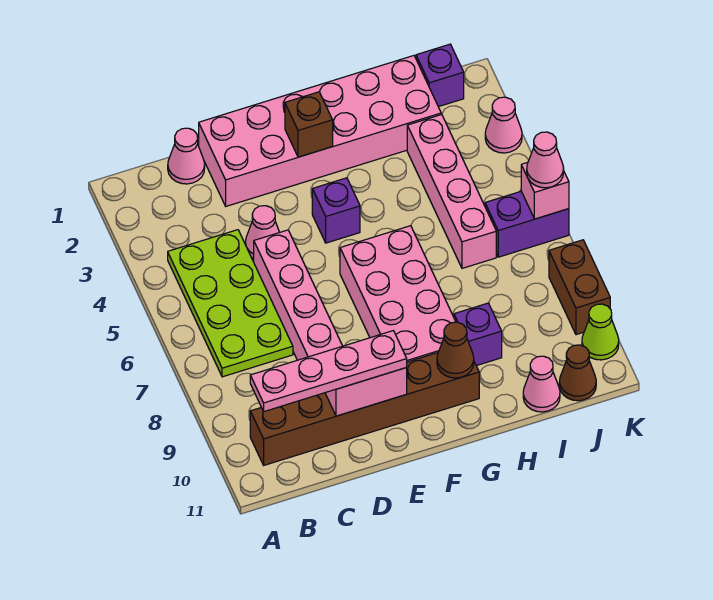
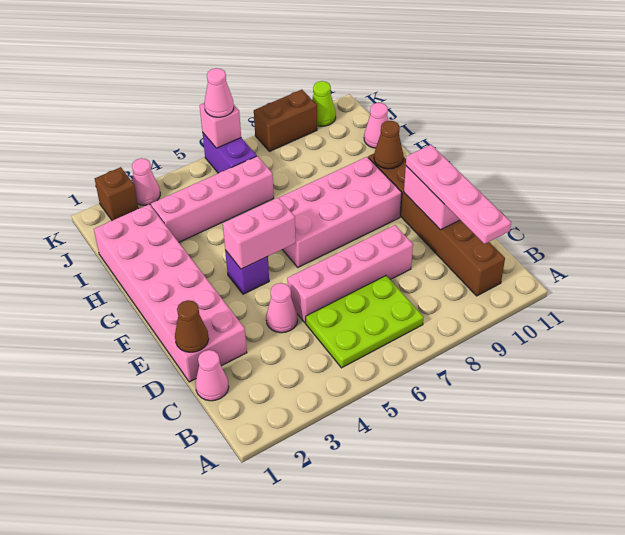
lime 2x4 plate [168,230,293,377] -> lime 2x3 plate [306,276,424,368]
brown 1x1 brick [285,92,333,157] -> brown 1x1 brick moved to [95,167,138,221]
none -> pink 1x2 brick [223,198,296,269]
purple 1x1 brick [454,303,502,366] -> none
purple 1x1 brick [416,44,464,107] -> none
brown 1x1 cone [559,345,596,401] -> brown 1x1 cone moved to [175,300,209,352]

